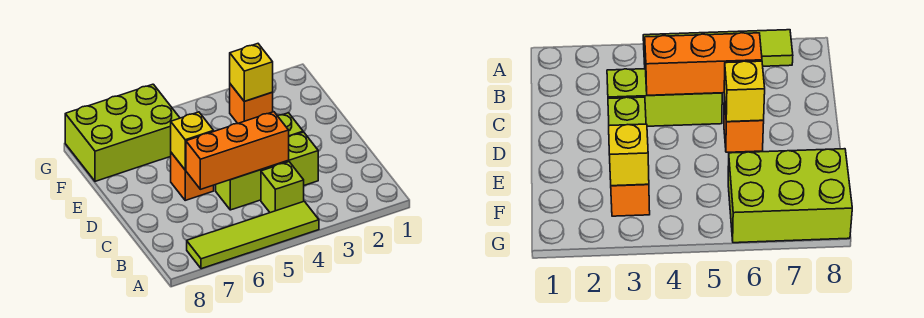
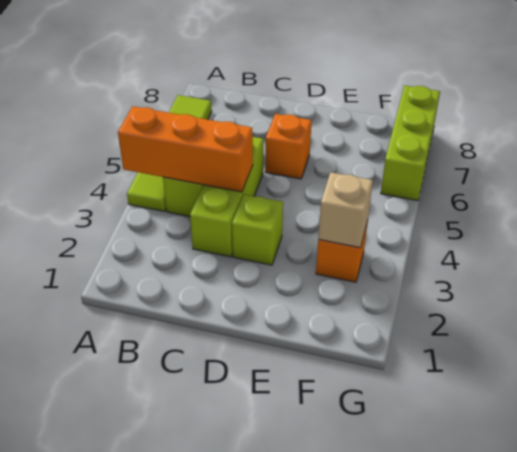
orange 1x3 brick [186,112,289,189] -> orange 1x3 brick turned to [118,106,253,192]
yellow 1x1 brick [171,112,214,170] -> none
yellow 1x1 brick [230,44,273,101] -> tan 1x1 brick [318,172,373,248]
lime 2x3 brick [65,84,180,181] -> lime 1x3 brick [381,85,440,201]

